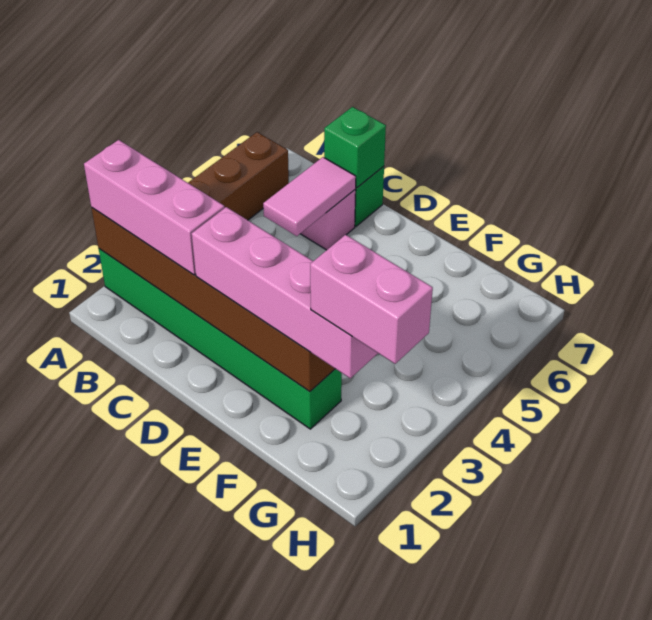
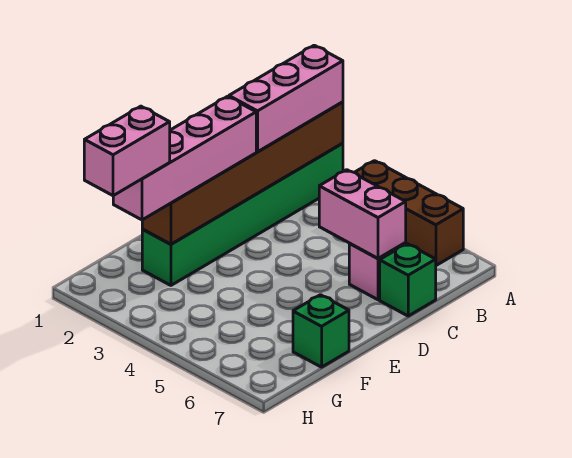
pink 1x2 tile [263,157,356,236] -> pink 1x2 brick [319,170,406,258]
green 1x1 brick [324,107,386,188] -> green 1x1 brick moved to [293,295,349,367]

